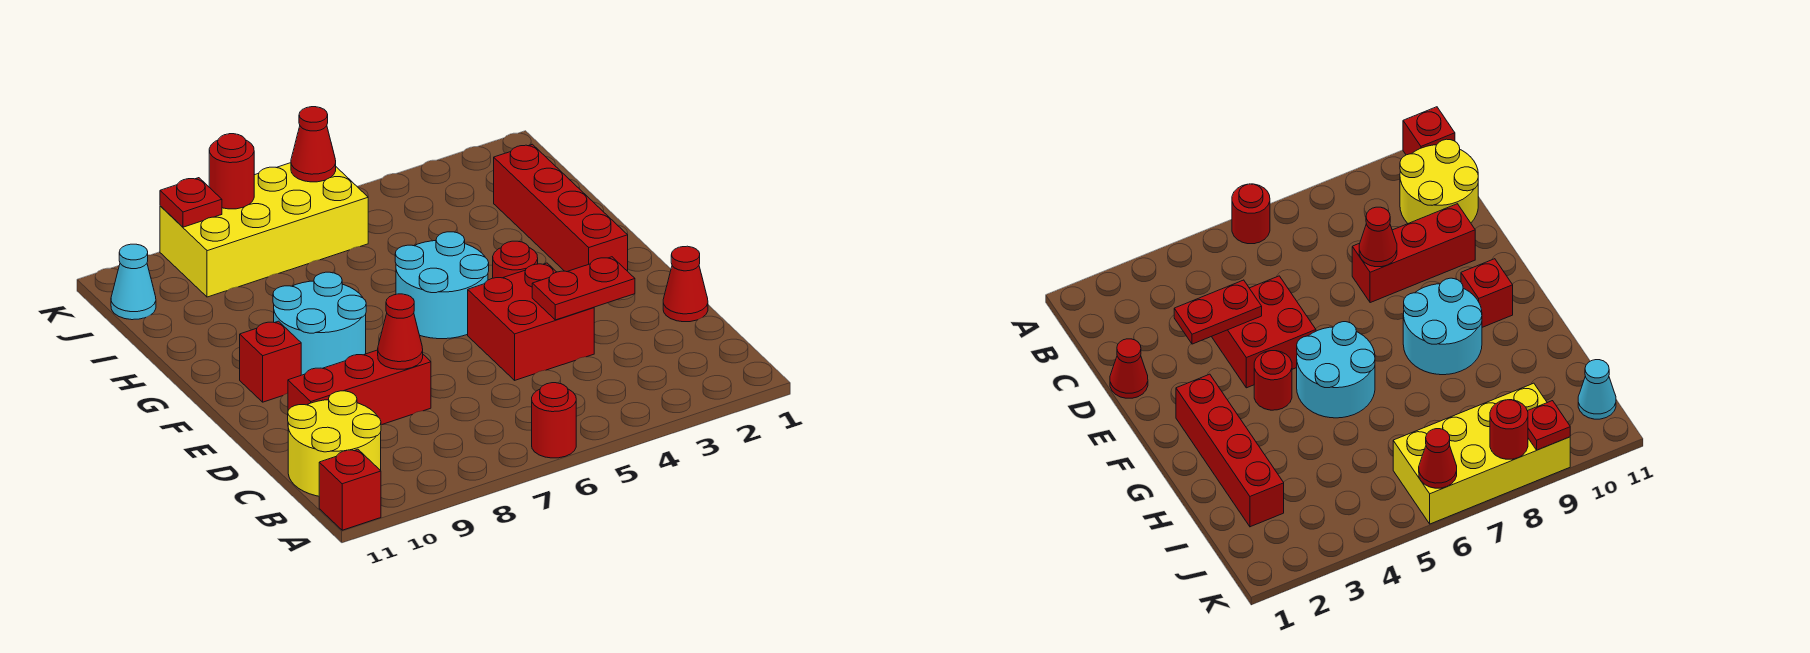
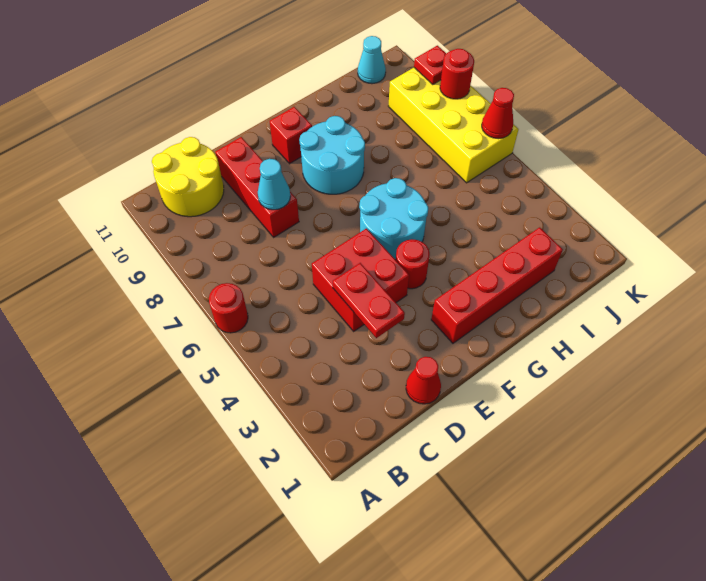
red 1x1 brick [319,449,381,530] -> none
red 1x1 cone [378,294,423,369] -> cyan 1x1 cone [258,159,290,210]

